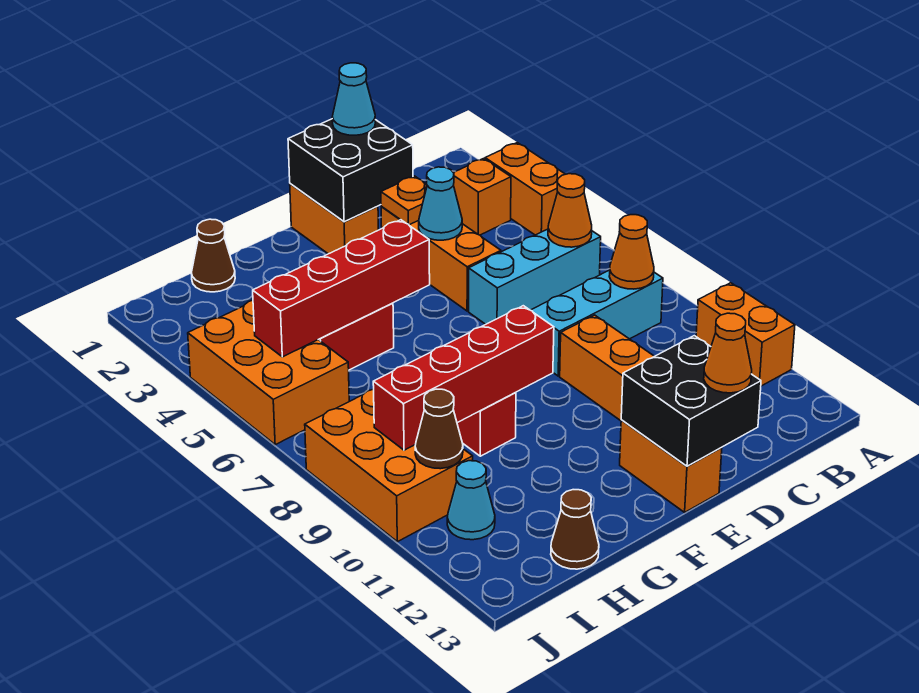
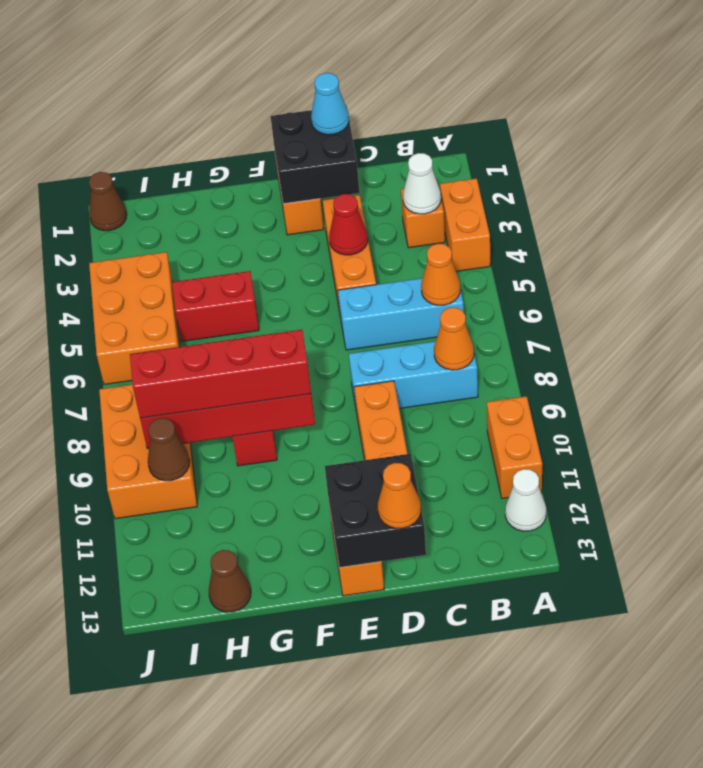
none -> white 1x1 cone [505,469,546,531]
none -> white 1x1 cone [403,153,441,214]
orange 1x1 plate [381,176,427,225] -> none
cyan 1x1 cone [419,167,462,240] -> red 1x1 cone [329,194,368,255]
red 1x4 brick [253,220,430,357] -> red 1x4 brick moved to [130,330,311,418]
brown 1x1 cone [191,219,235,292] -> brown 1x1 cone moved to [89,172,127,231]
cyan 1x1 cone [447,461,495,540] -> none

